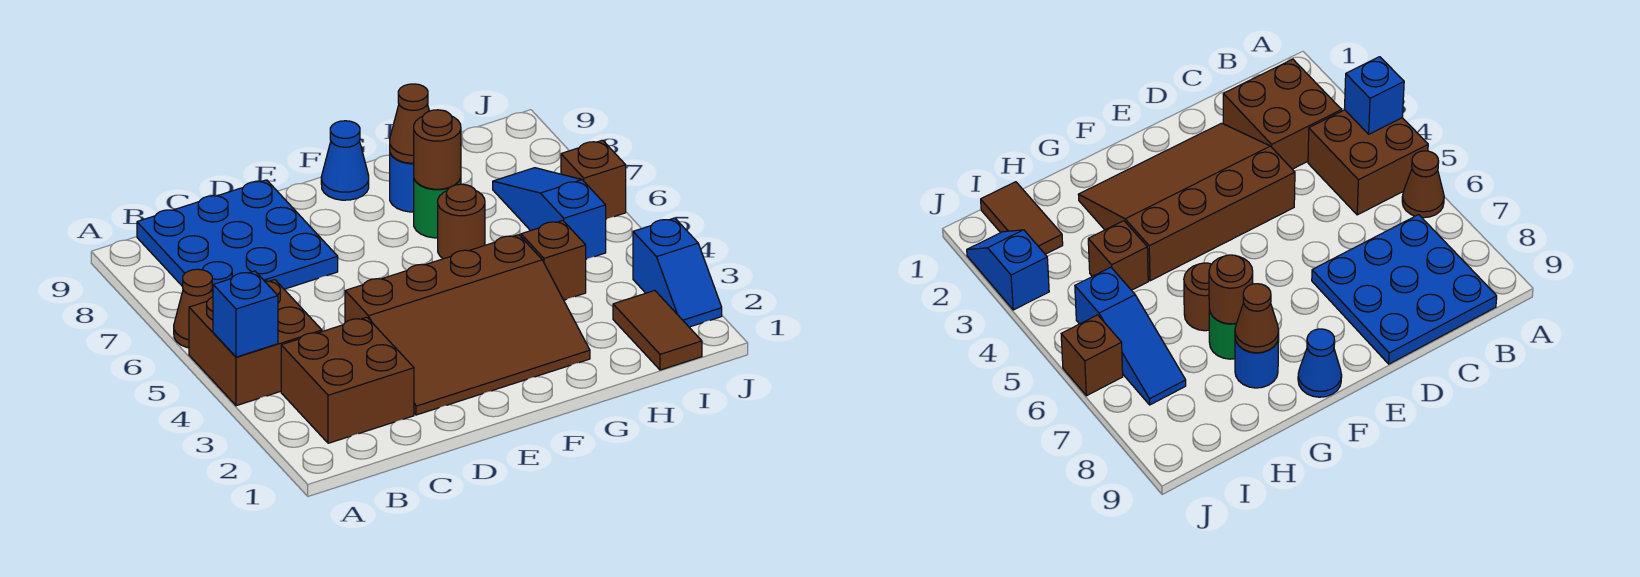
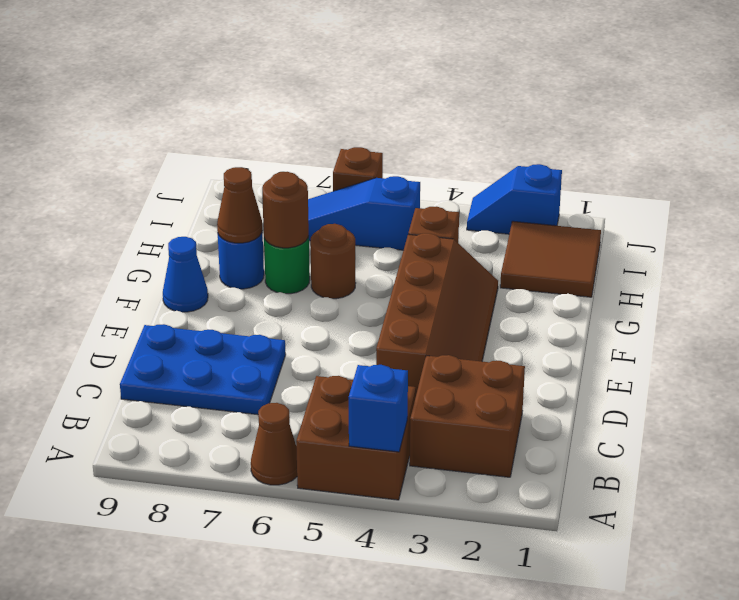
blue 3x3 plate [137,180,338,292] -> blue 2x3 plate [120,324,286,415]
brown 3x4 slope [345,235,590,415] -> brown 2x4 slope [376,233,498,394]
brown 1x2 tile [613,291,702,370] -> brown 2x2 tile [500,221,601,297]
blue 1x2 slope [633,218,722,327] -> blue 1x2 slope turned to [467,164,562,234]

